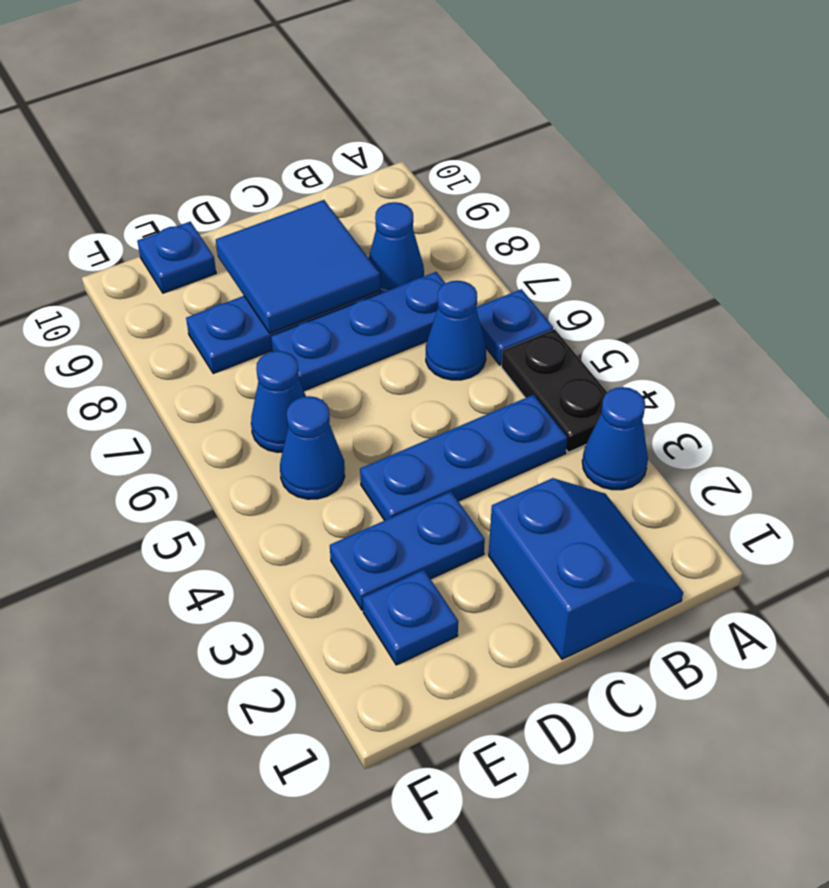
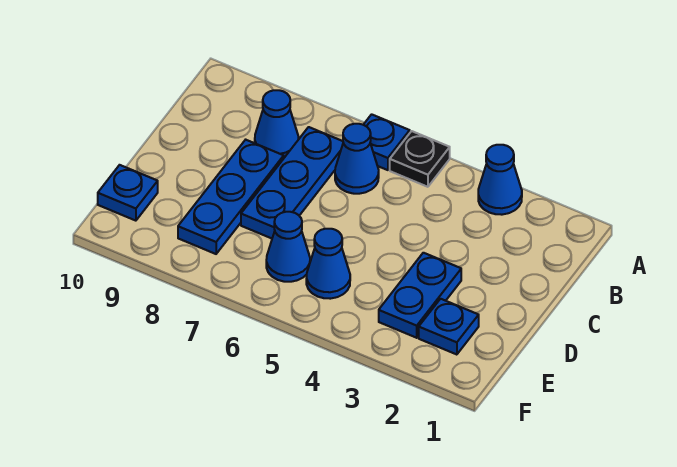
black 1x2 plate [501,329,607,452] -> black 1x1 plate [390,131,450,187]
blue 2x2 slope [489,478,683,659] -> none
blue 1x3 plate [360,395,567,520] -> none
blue 2x2 tile [216,200,380,333] -> none

